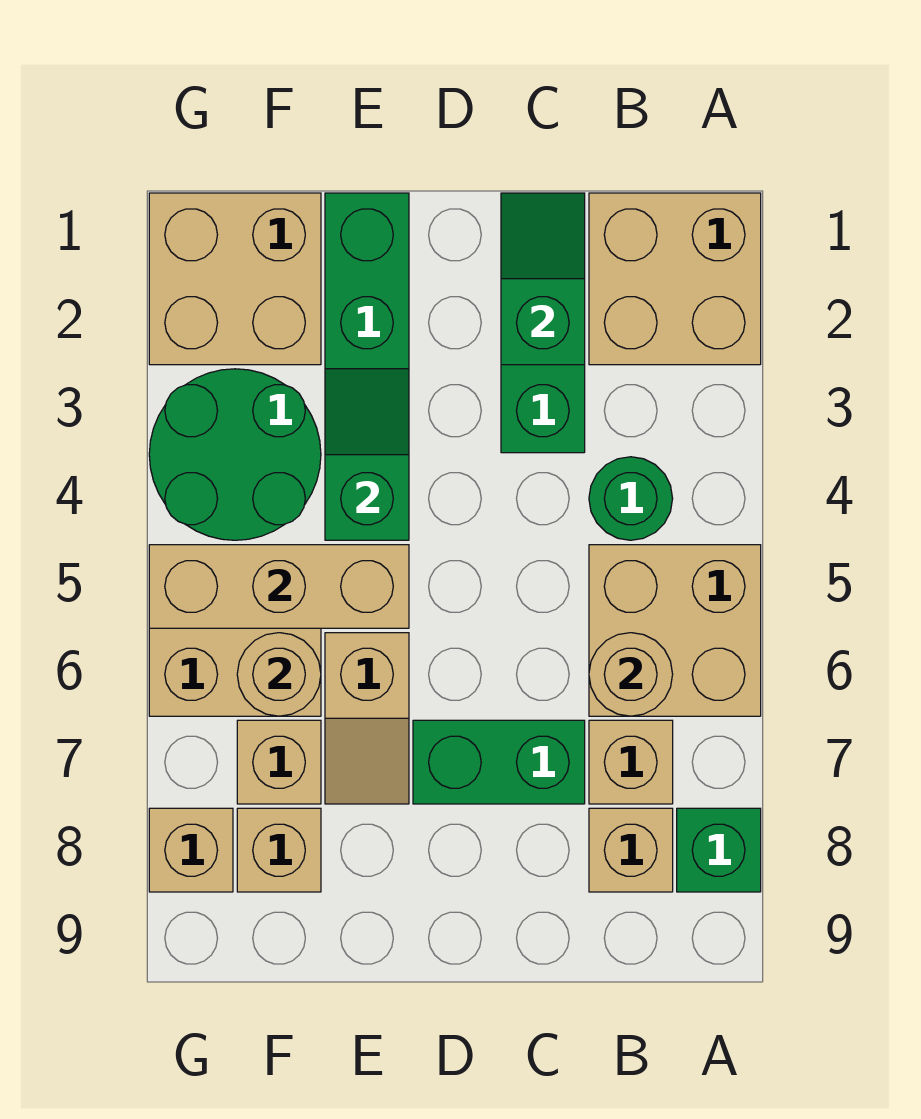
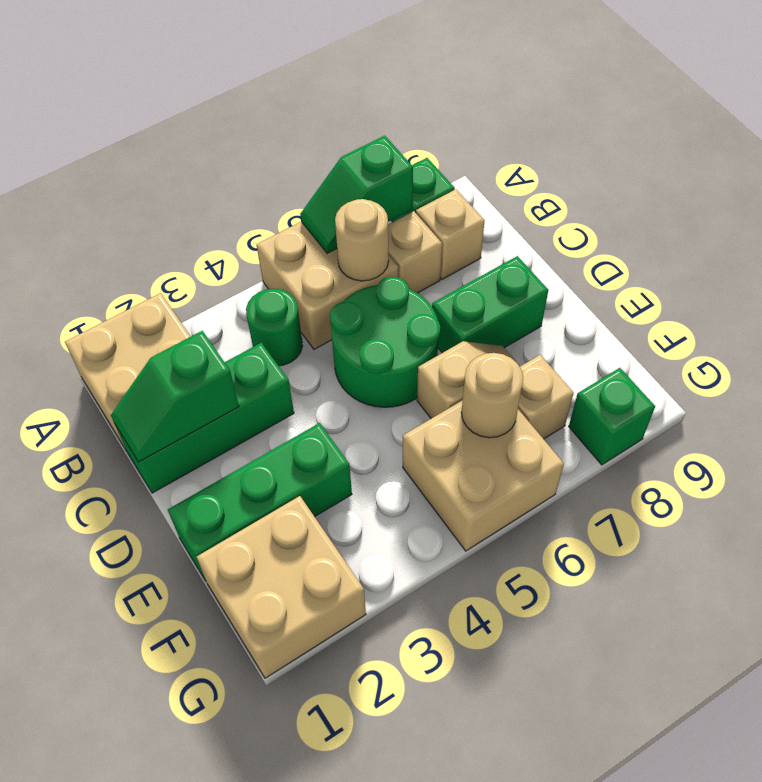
green 1x2 brick [413,720,585,804] -> green 1x2 brick turned to [432,256,548,353]
green 1x2 slope [325,369,409,540] -> green 1x2 slope moved to [300,136,413,253]
tan 1x3 brick [149,545,409,628] -> none
green 2x2 round brick [149,369,321,540] -> green 2x2 round brick moved to [330,277,440,407]
tan 1x1 brick [237,808,321,892] -> none
tan 1x1 brick [149,808,233,892] -> green 1x1 brick [569,368,655,465]

